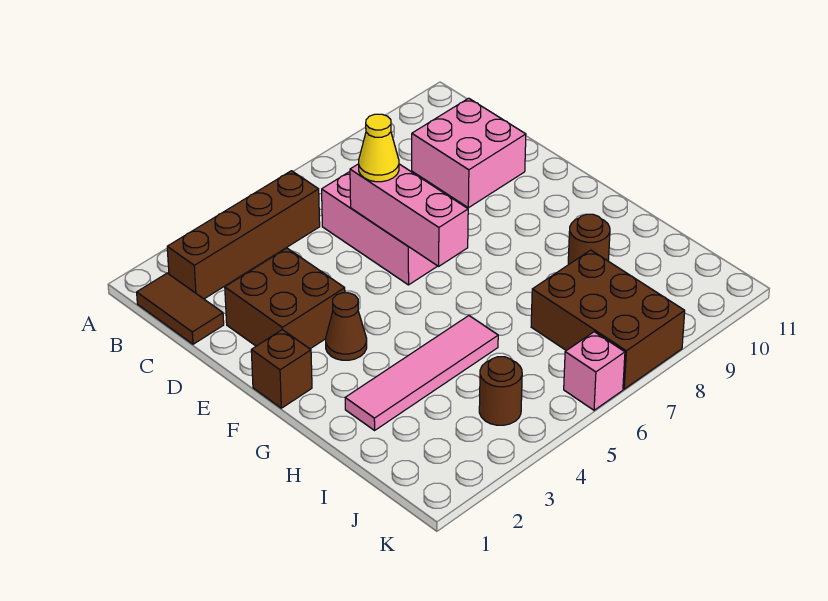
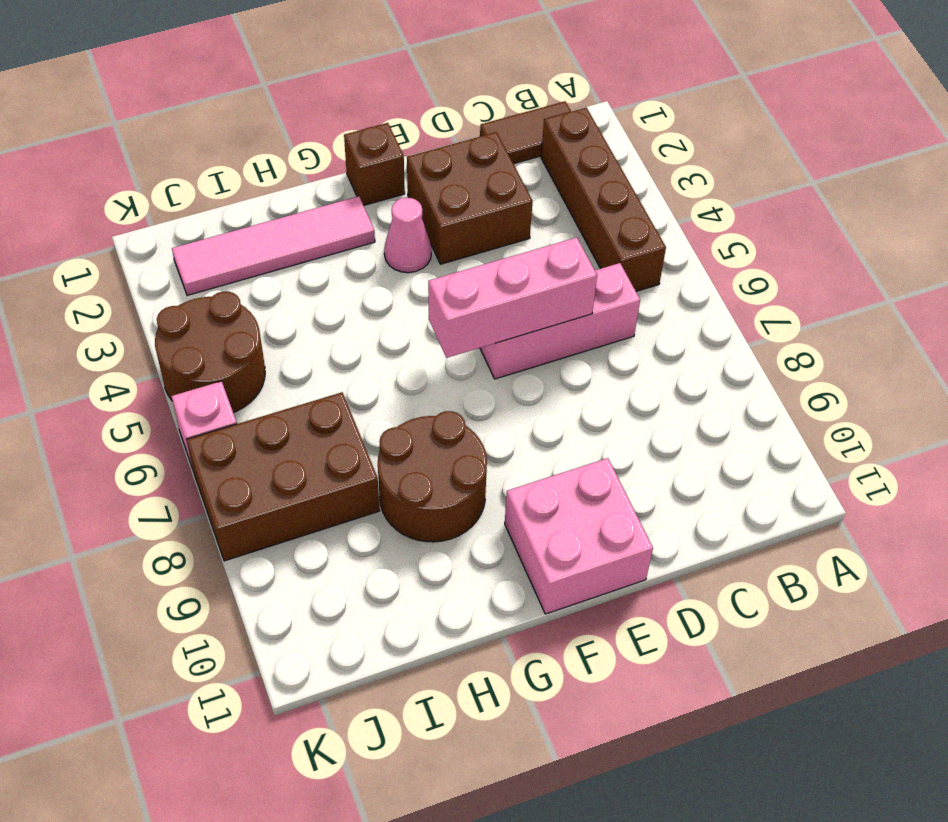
pink 2x2 brick [412,98,526,208] -> pink 2x2 brick moved to [505,458,653,614]
yellow 1x1 cone [359,114,399,182] -> none
brown 1x1 cone [326,293,367,360] -> pink 1x1 cone [384,198,431,273]
pink 1x4 tile [345,316,498,430] -> pink 1x4 tile turned to [172,196,375,295]
brown 1x1 round brick [568,214,610,265] -> brown 2x2 round brick [378,411,487,542]
brown 1x1 round brick [479,357,522,425] -> brown 2x2 round brick [155,291,265,412]

